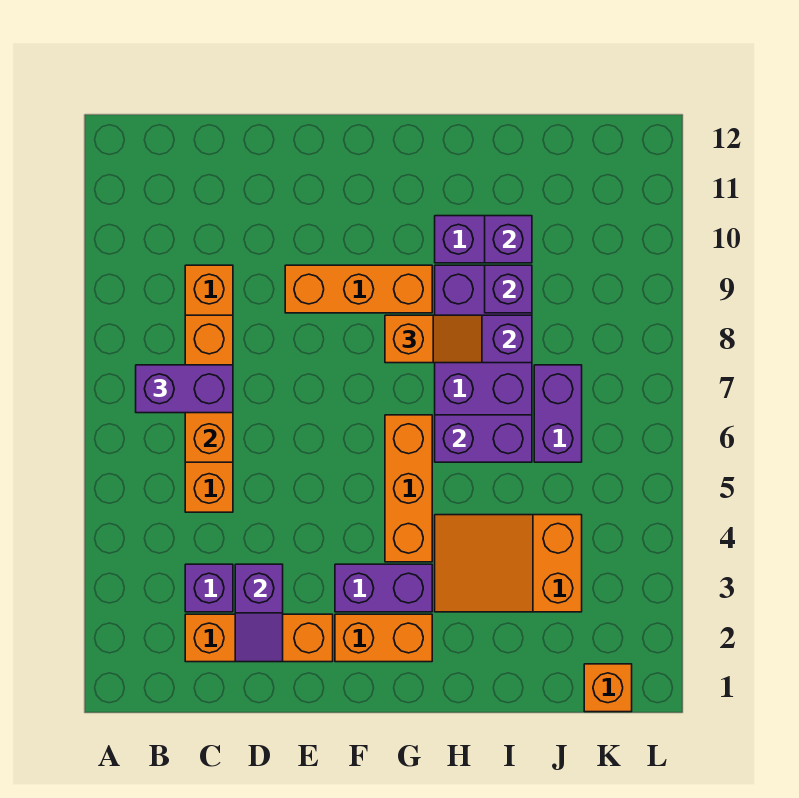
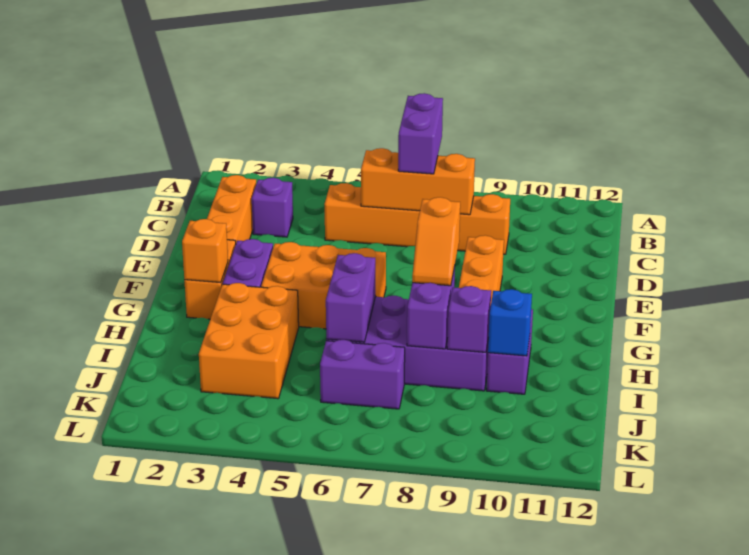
purple 1x2 slope [235,564,283,662] -> none
orange 1x3 brick [385,415,432,562] -> orange 2x3 brick [261,242,386,329]
orange 2x3 slope [435,515,582,612] -> orange 2x3 brick [199,283,299,399]
purple 1x1 brick [485,216,532,263] -> blue 1x1 brick [488,289,532,356]
orange 1x1 brick [584,664,632,712] -> orange 1x1 brick moved to [182,219,228,283]

